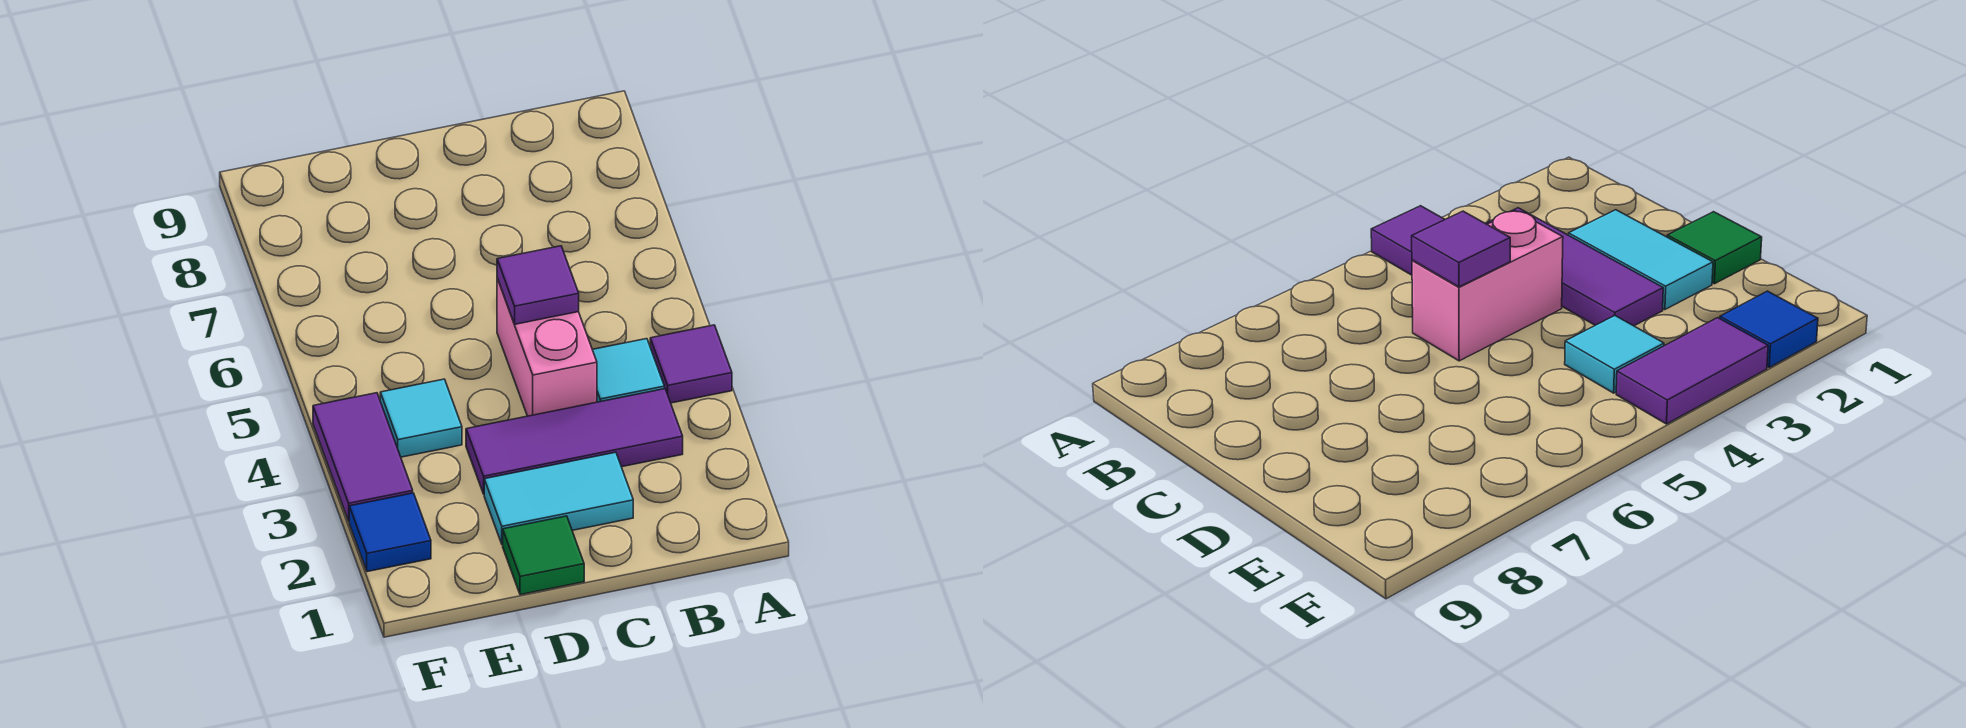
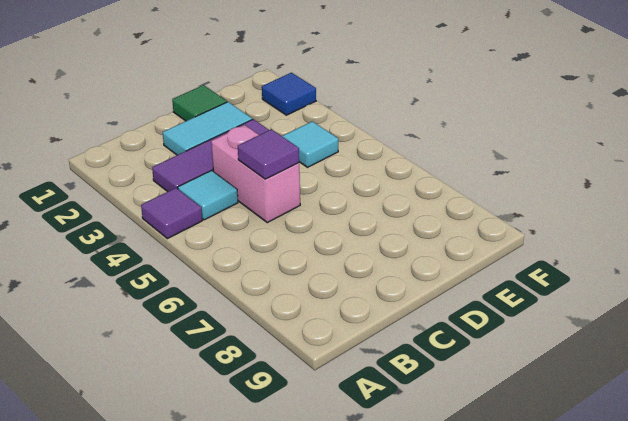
purple 1x2 tile [313,393,413,521] -> none

